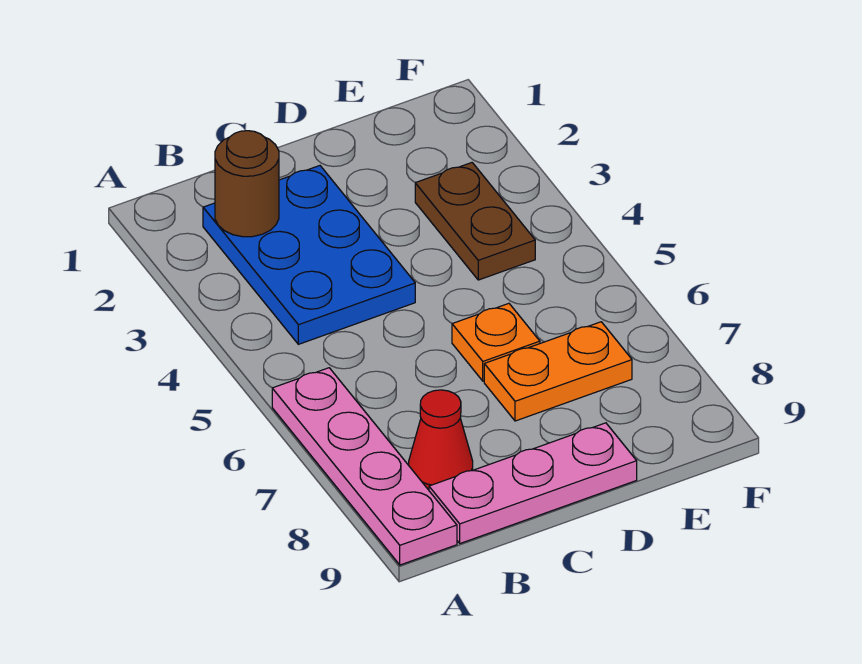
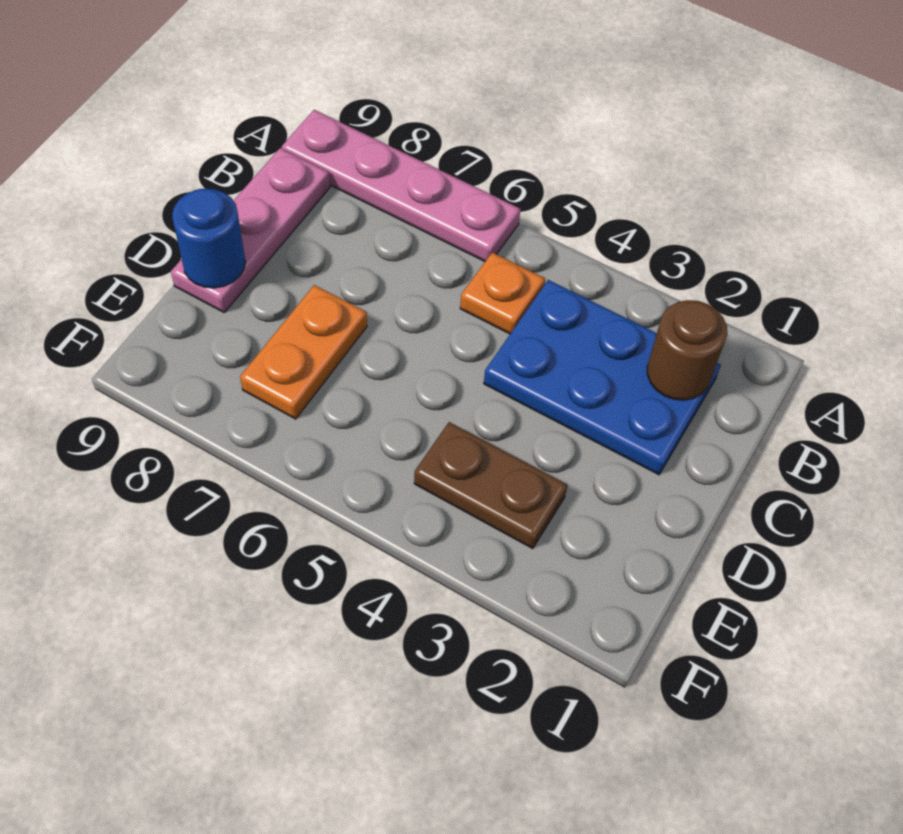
red 1x1 cone [409,390,473,490] -> none
orange 1x1 plate [452,303,540,381] -> orange 1x1 plate moved to [460,252,545,334]
none -> blue 1x1 round brick [172,189,245,288]

